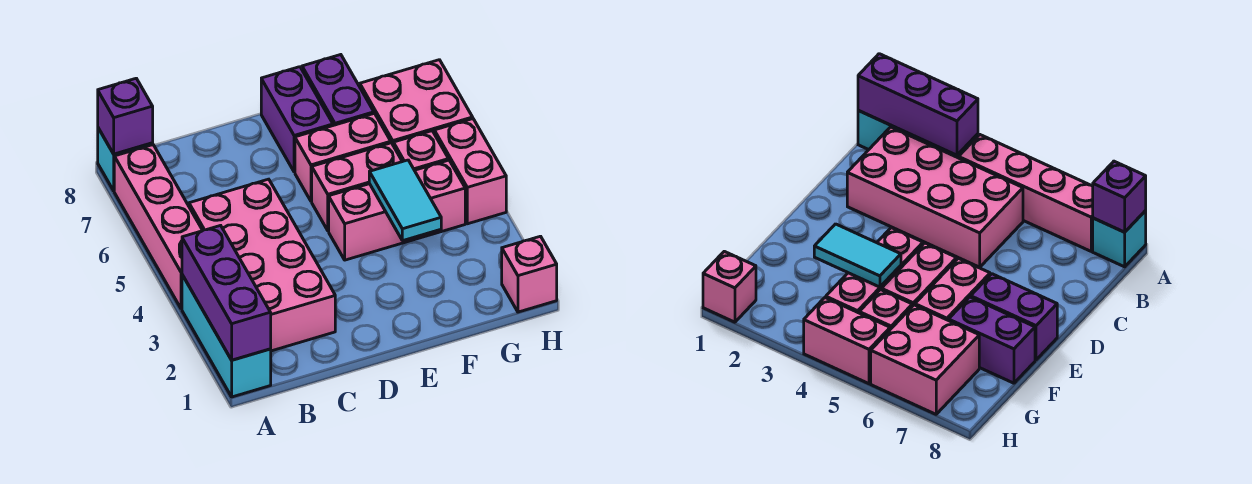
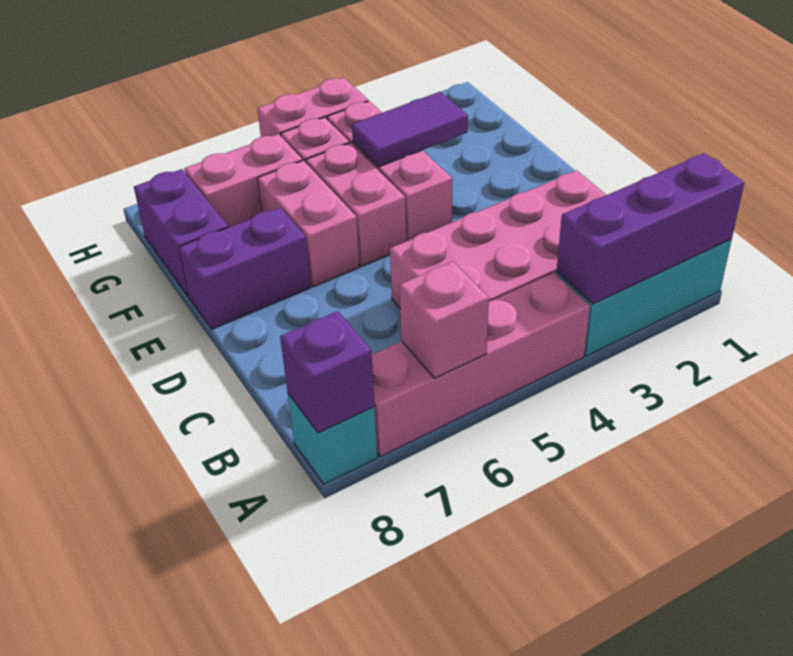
cyan 1x2 tile [369,160,441,241] -> purple 1x2 tile [352,92,468,167]
purple 1x2 brick [302,55,374,126] -> purple 1x2 brick turned to [134,169,228,296]
pink 2x2 brick [360,60,473,146] -> pink 1x2 brick [184,134,302,228]
pink 1x1 brick [502,236,557,312] -> pink 1x1 brick moved to [400,262,489,378]

